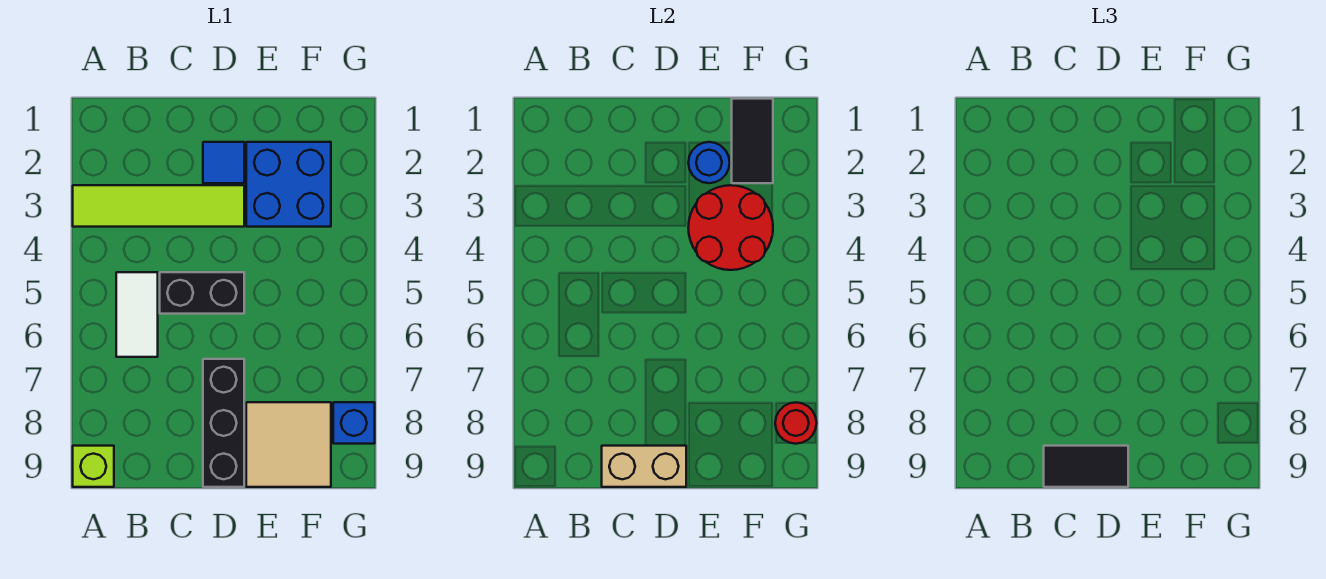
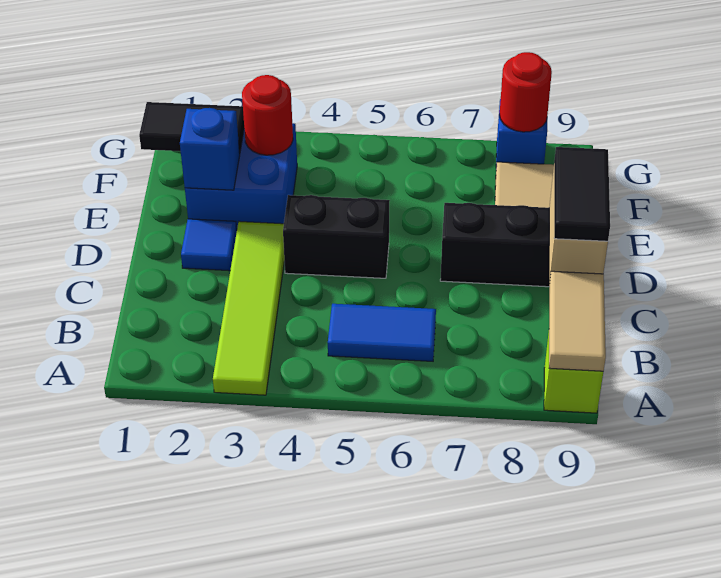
none -> tan 1x2 tile [549,271,606,371]
white 1x2 tile [116,272,158,357] -> blue 1x2 tile [328,304,436,361]
black 1x2 brick [160,272,244,314] -> black 1x2 brick turned to [283,195,390,278]
blue 1x1 round brick [688,142,730,183] -> blue 1x1 brick [180,108,240,190]
red 2x2 round brick [688,185,773,270] -> red 1x1 round brick [242,75,293,155]

